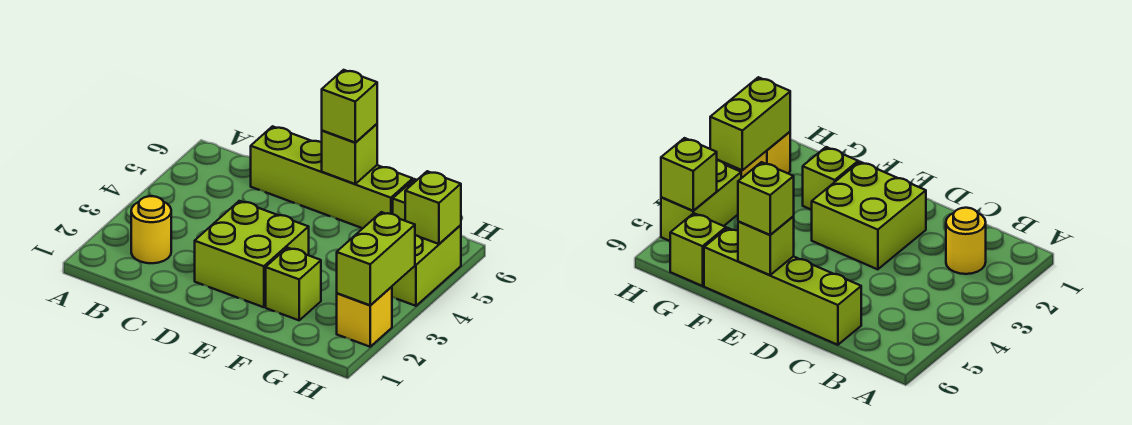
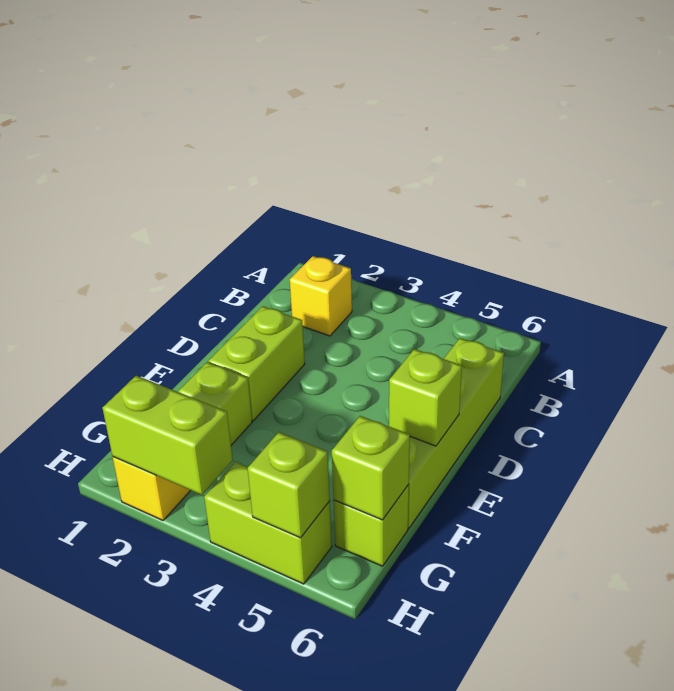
yellow 1x1 round brick [131,196,171,263] -> yellow 1x1 brick [290,256,352,336]
lime 2x2 brick [195,201,309,307] -> lime 1x2 brick [209,306,305,421]
lime 1x1 brick [322,70,377,143] -> lime 1x1 brick moved to [332,416,410,520]

